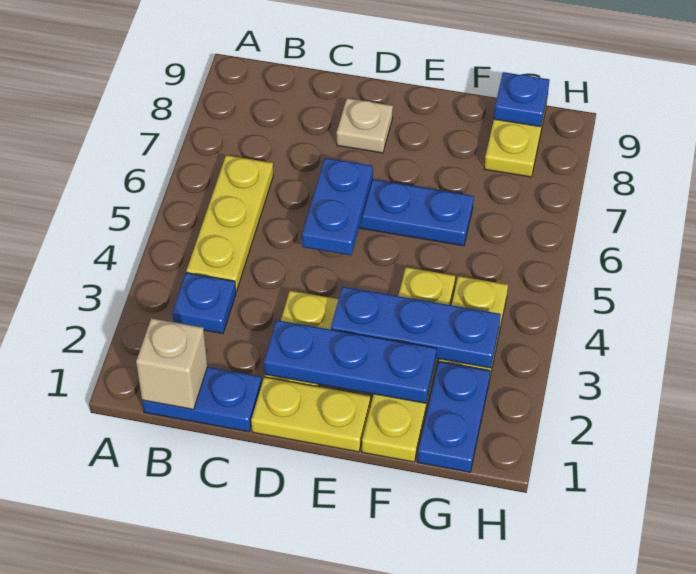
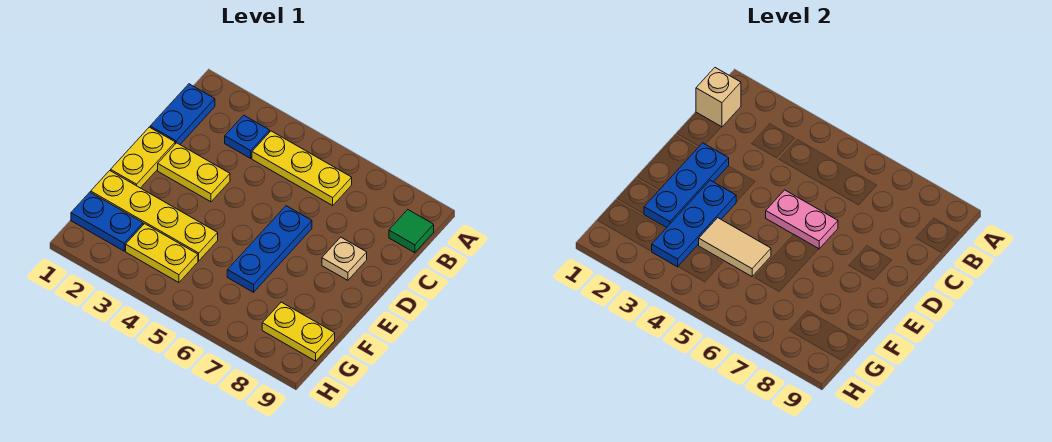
none -> green 1x1 tile [389,210,434,253]
blue 1x2 plate [302,158,373,255] -> pink 1x2 plate [766,190,838,249]
none -> tan 1x2 tile [699,218,771,276]
blue 1x1 plate [494,72,550,127] -> none

